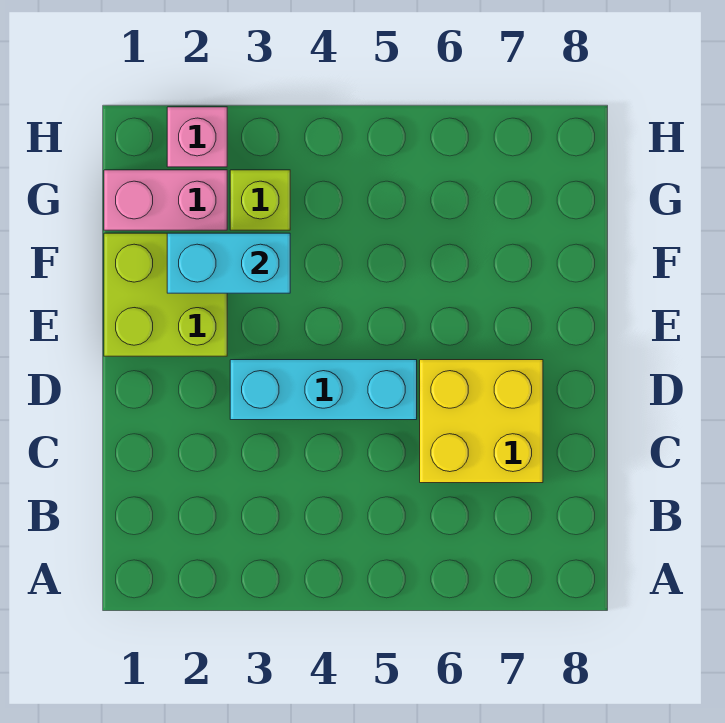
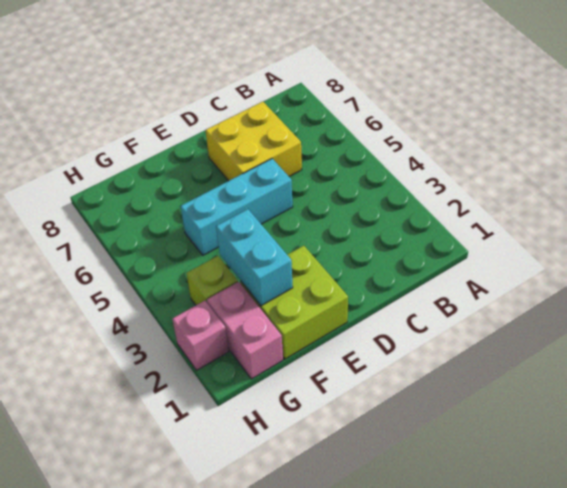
cyan 1x3 brick [230,360,417,420] -> cyan 1x3 brick turned to [181,159,293,255]

